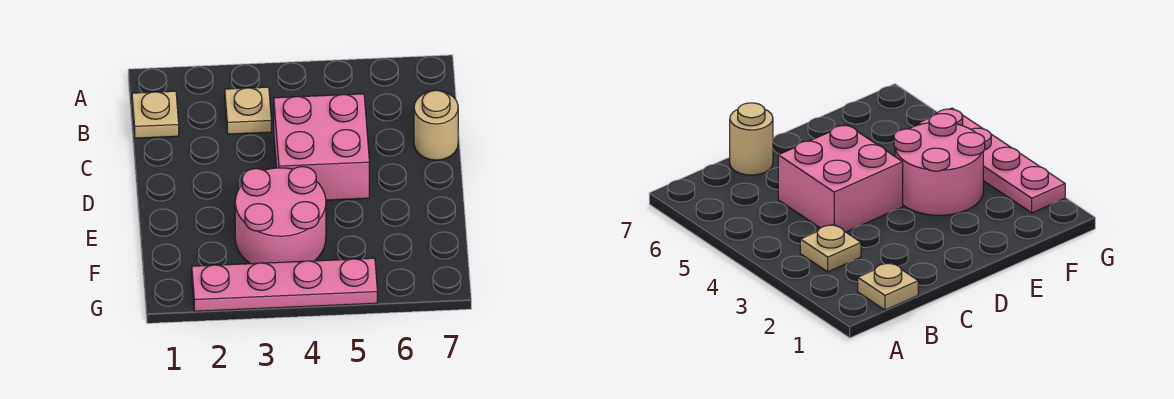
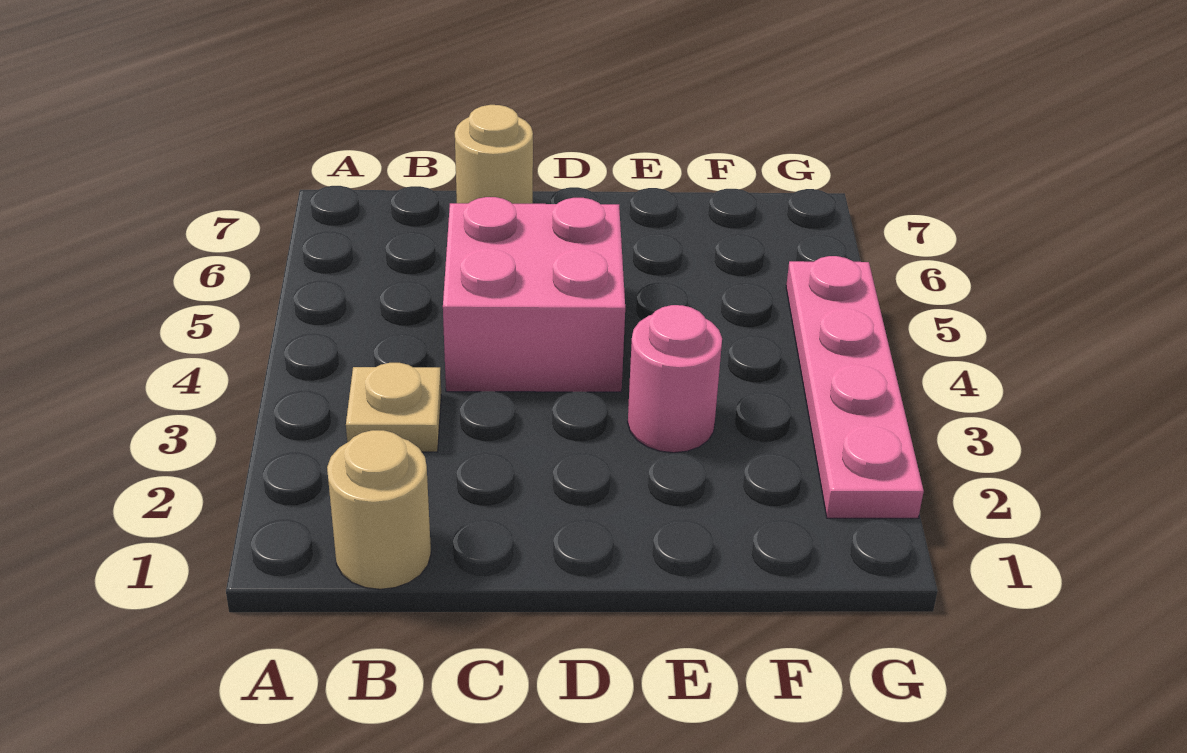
tan 1x1 plate [132,91,179,138] -> tan 1x1 round brick [327,430,431,589]
pink 2x2 round brick [235,167,326,264] -> pink 1x1 round brick [628,305,722,453]

